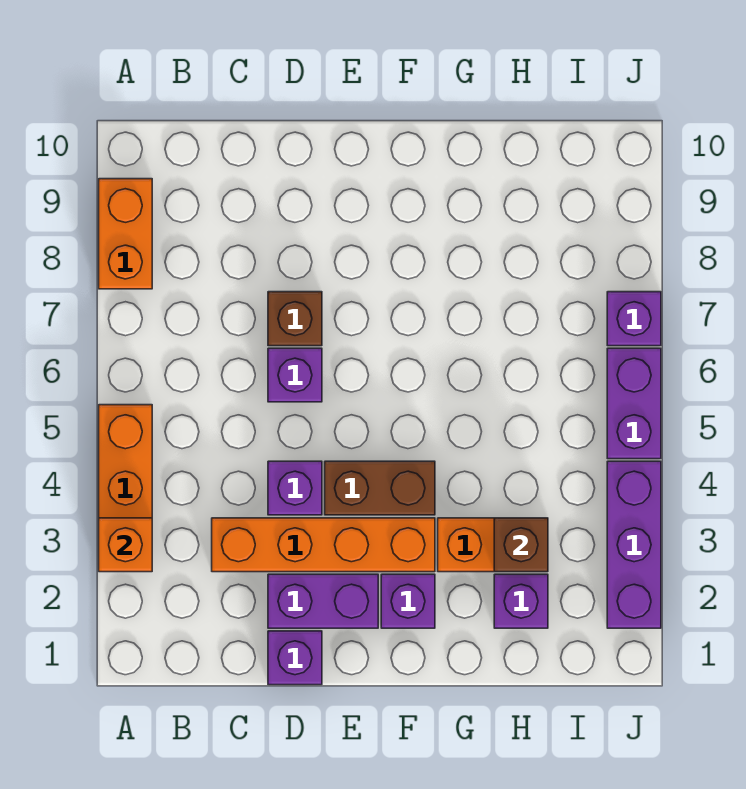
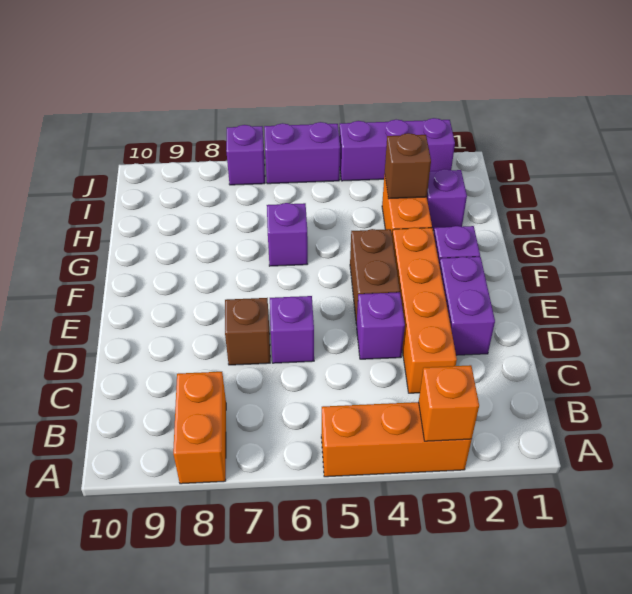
orange 1x2 brick [99,179,152,289] -> orange 1x2 brick turned to [173,372,226,484]
purple 1x1 brick [268,631,322,685] -> purple 1x1 brick moved to [267,203,308,266]

